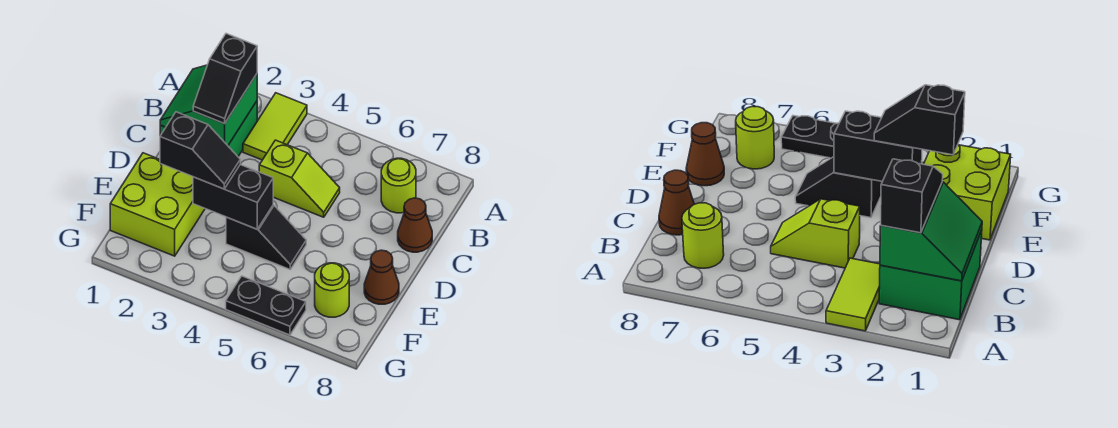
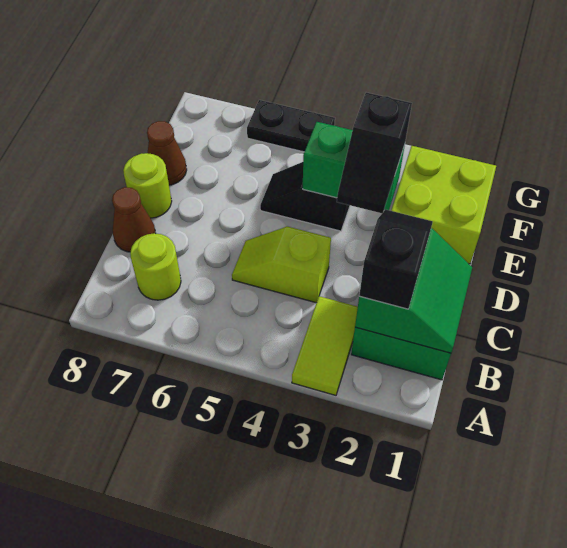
black 1x2 slope [160,112,240,189] -> black 1x2 slope turned to [337,93,412,213]
black 1x2 brick [193,165,273,229] -> green 1x2 brick [303,122,405,210]
lime 1x1 round brick [315,263,349,317] -> lime 1x1 round brick moved to [123,153,172,218]

